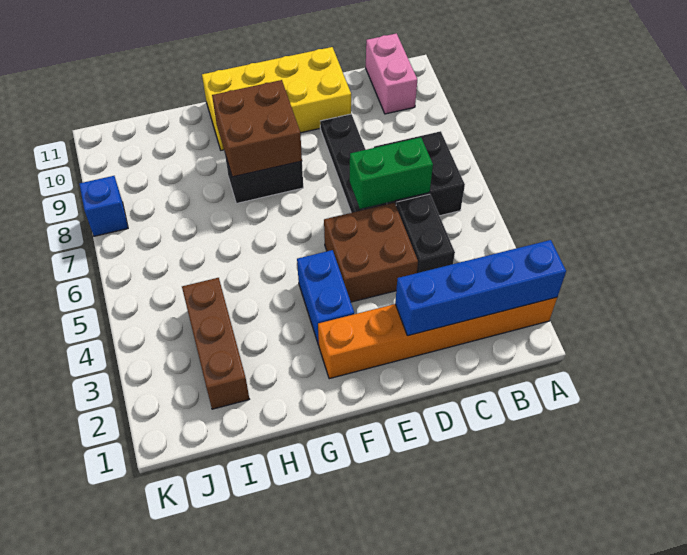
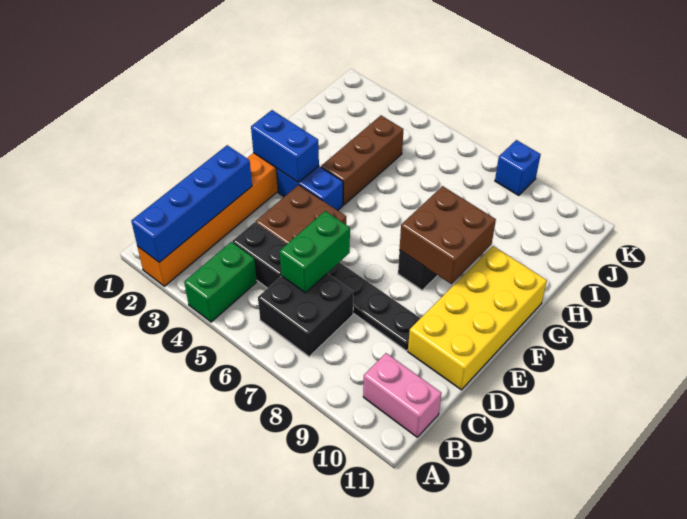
none -> green 1x2 brick [184,242,257,322]
none -> blue 1x2 brick [251,110,319,183]
brown 1x3 brick [182,278,249,409] -> brown 1x3 brick turned to [321,116,403,205]

